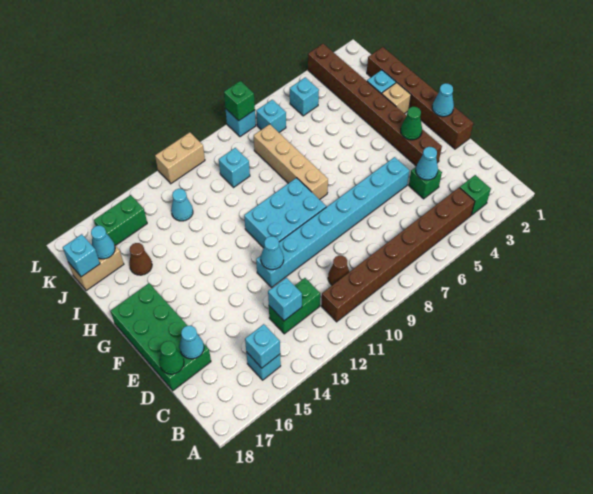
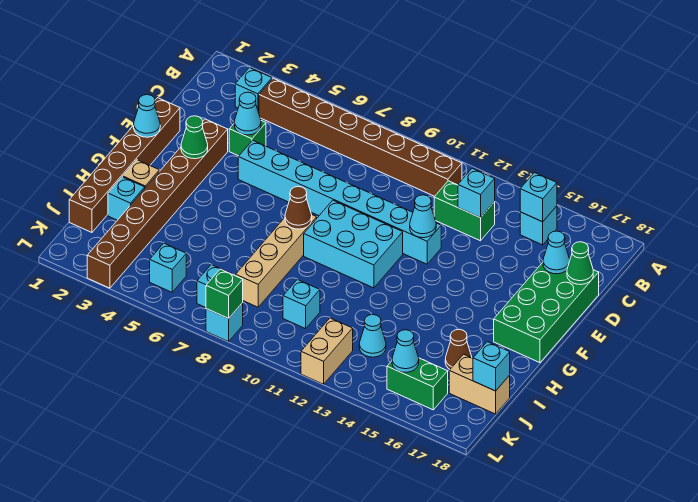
green 1x1 brick [460,175,491,215] -> cyan 1x1 brick [235,68,272,113]
brown 1x1 cone [328,255,349,285] -> brown 1x1 cone moved to [285,186,312,229]
cyan 1x1 cone [91,226,115,259] -> cyan 1x1 cone moved to [392,330,419,372]
tan 1x2 brick [155,132,205,184] -> tan 1x2 brick turned to [301,318,353,384]

